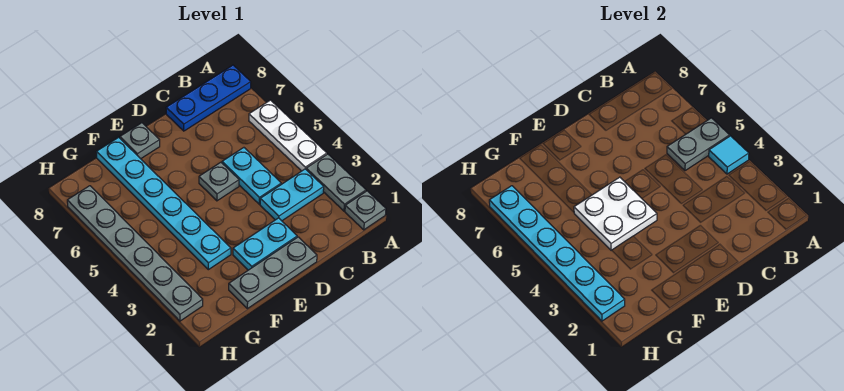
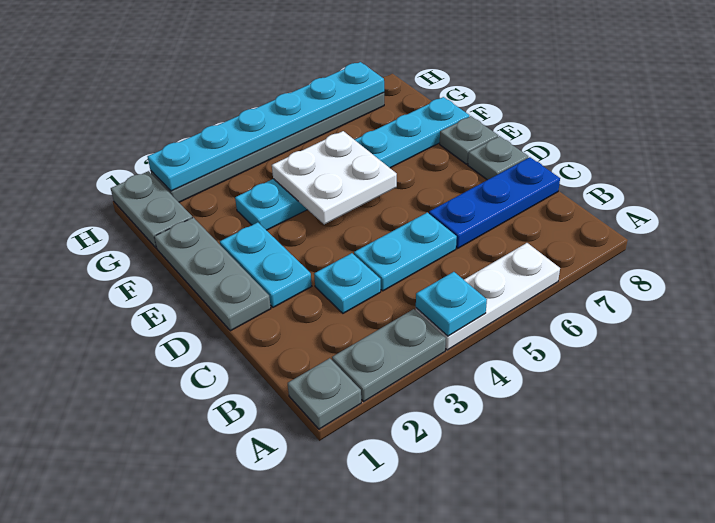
cyan 1x1 tile [708,136,749,174] -> cyan 1x1 plate [416,272,487,336]
grey 1x2 plate [667,118,730,171] -> grey 1x2 plate moved to [111,171,192,248]
blue 1x3 plate [166,65,251,131] -> blue 1x3 plate turned to [429,157,560,248]
cyan 1x2 plate [260,169,324,221] -> cyan 1x1 plate [314,253,381,313]
grey 1x1 plate [199,162,239,201] -> grey 1x1 plate moved to [468,136,528,180]

